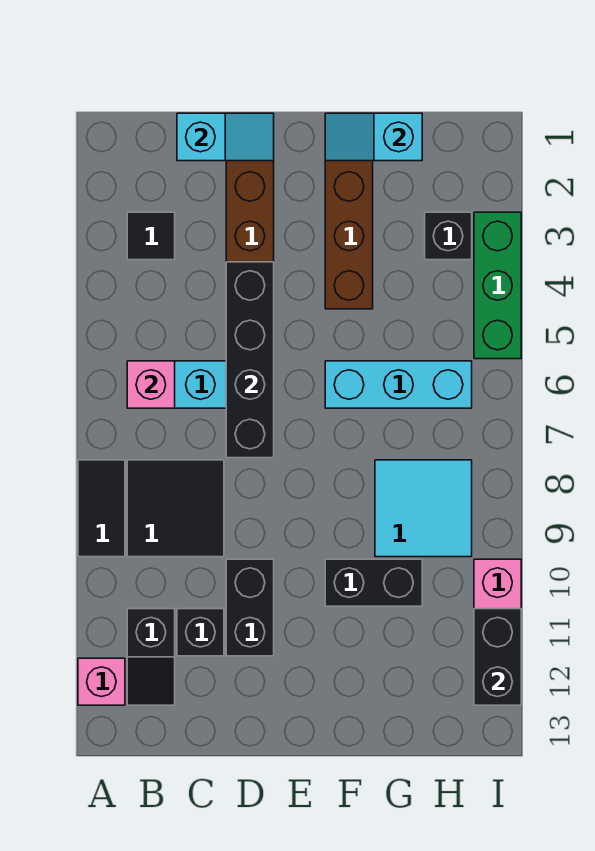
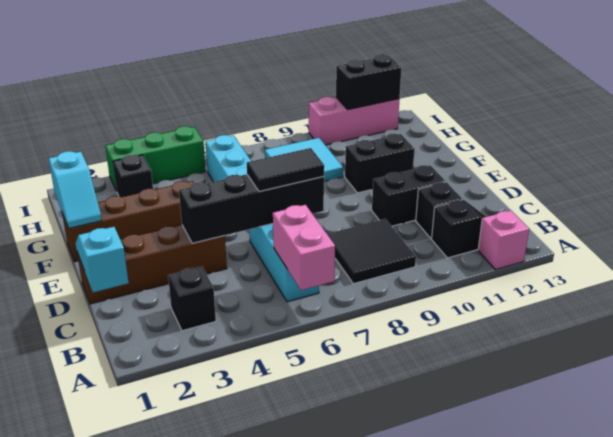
black 1x2 tile [78,460,125,557] -> black 1x2 tile moved to [247,148,324,191]
black 1x1 tile [127,212,175,260] -> black 1x1 brick [168,266,216,331]
pink 1x1 brick [127,361,175,408] -> pink 1x2 brick [273,205,335,290]
black 1x2 brick [325,559,422,606] -> black 1x2 brick turned to [345,134,415,193]

